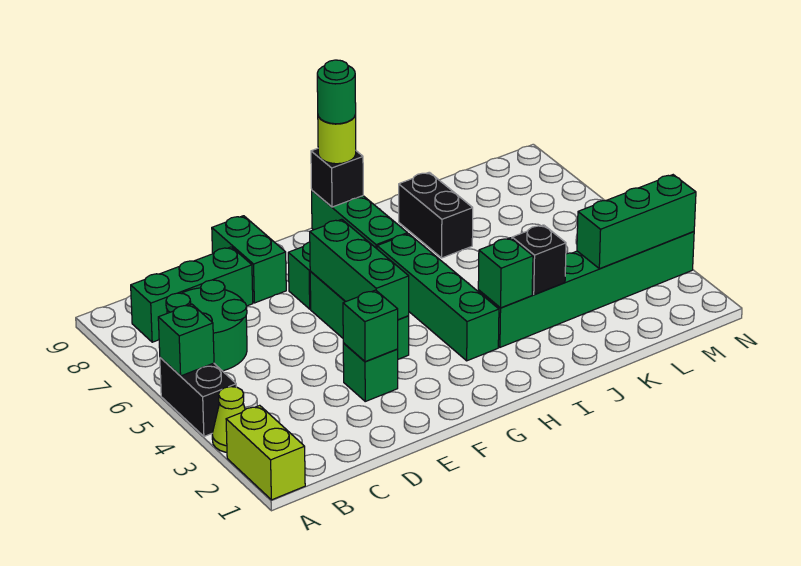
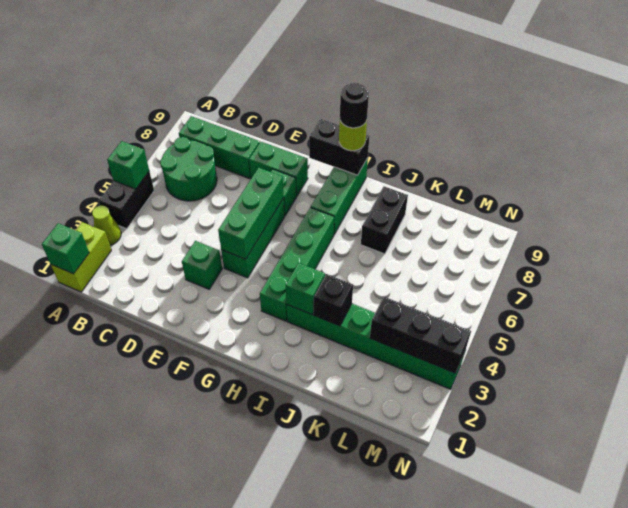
green 1x1 brick [343,290,398,362] -> green 1x1 brick moved to [42,223,89,274]
green 1x2 brick [212,216,286,303] -> green 1x2 brick turned to [249,142,308,196]
black 1x1 brick [311,148,363,207] -> black 1x2 brick [309,119,370,175]
green 1x1 round brick [317,60,356,124] -> black 1x1 round brick [340,83,369,128]
green 1x3 brick [577,175,696,269] -> black 1x3 brick [370,297,471,373]

